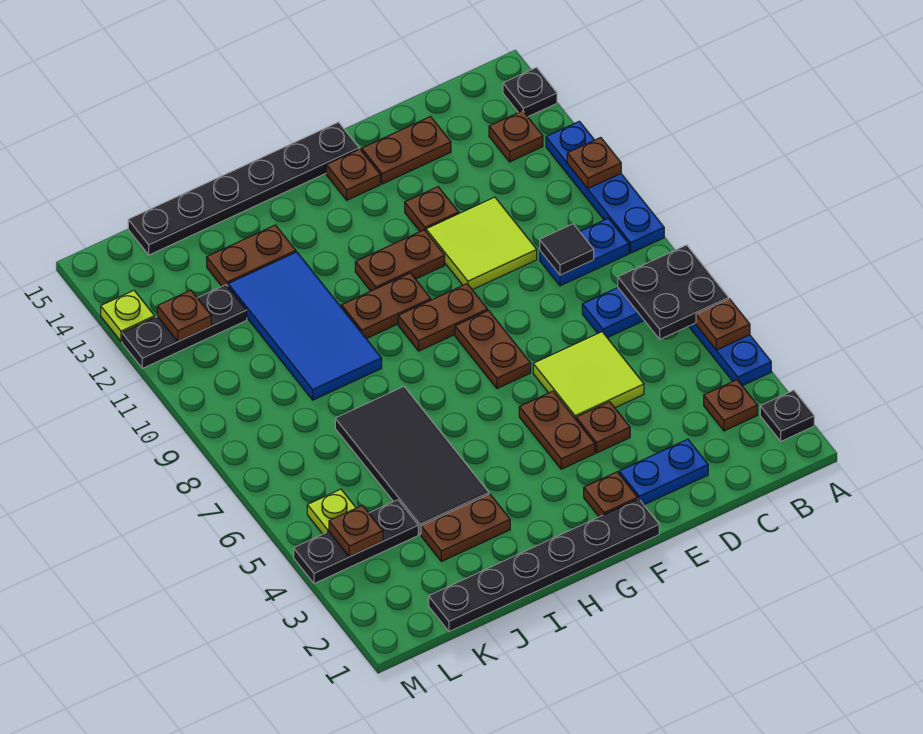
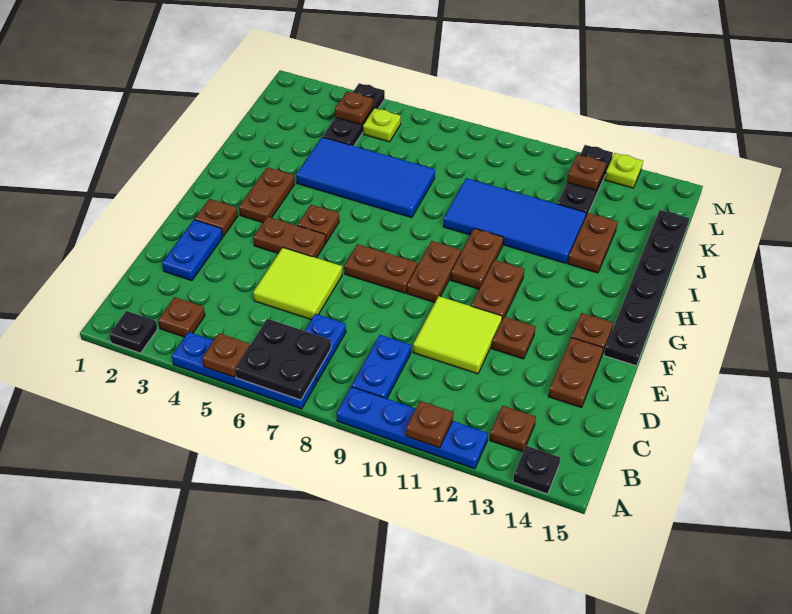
black 1x1 tile [540,224,594,275] -> none
brown 1x1 plate [576,402,630,453] -> brown 1x1 plate moved to [298,205,339,242]
black 1x6 plate [429,499,659,632] -> none
brown 1x2 plate [421,494,510,562] -> brown 1x2 plate moved to [239,167,295,223]
black 2x4 tile [335,387,489,535] -> blue 2x4 tile [296,137,435,218]

